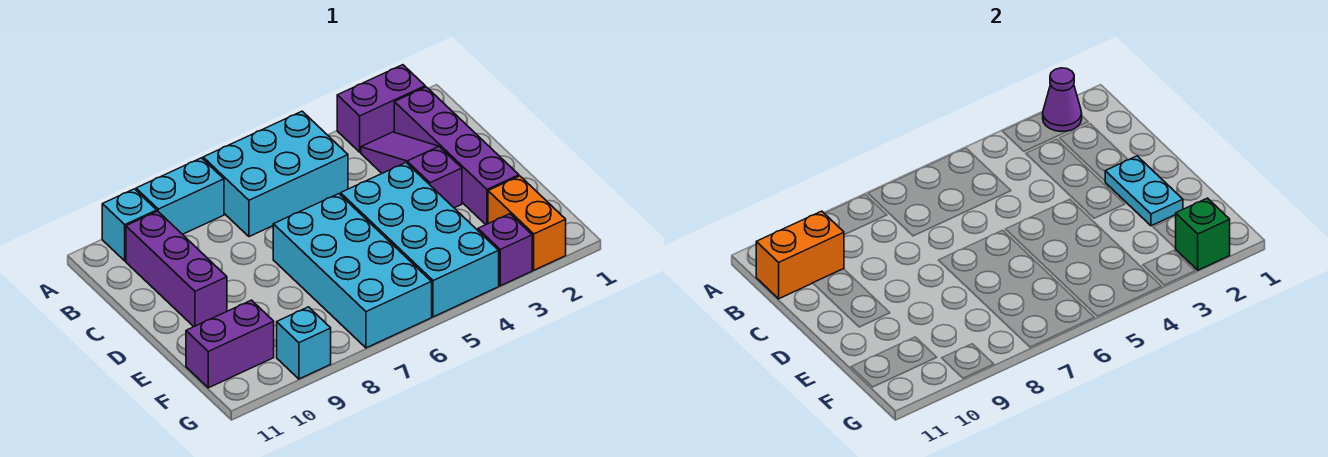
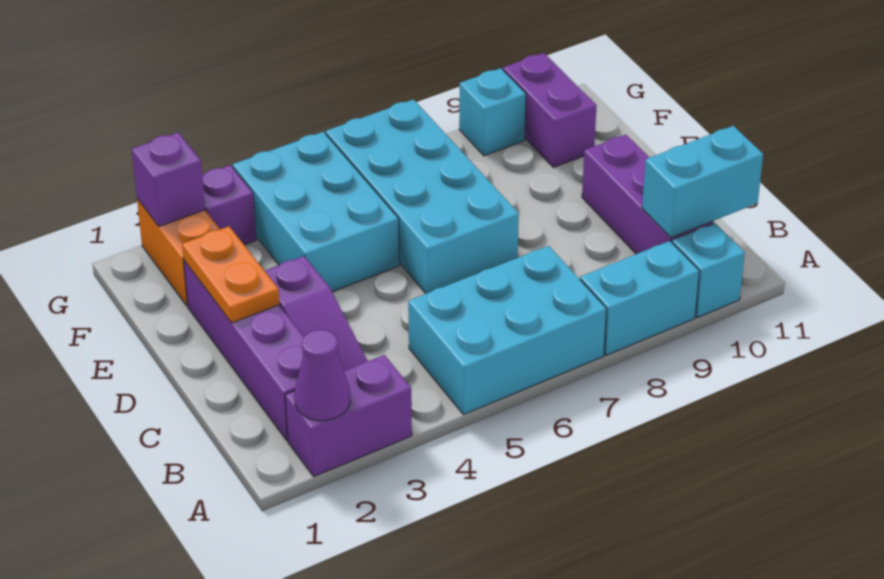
orange 1x2 brick [756,211,844,299] -> cyan 1x2 brick [642,126,763,238]
cyan 1x2 plate [1105,156,1183,226] -> orange 1x2 plate [182,226,279,323]
cyan 2x4 brick [340,163,499,317] -> cyan 2x3 brick [233,132,399,292]
purple 1x2 brick [186,300,274,388] -> purple 1x2 brick turned to [503,53,597,167]
green 1x1 brick [1175,198,1230,270] -> purple 1x1 brick [132,132,205,226]

